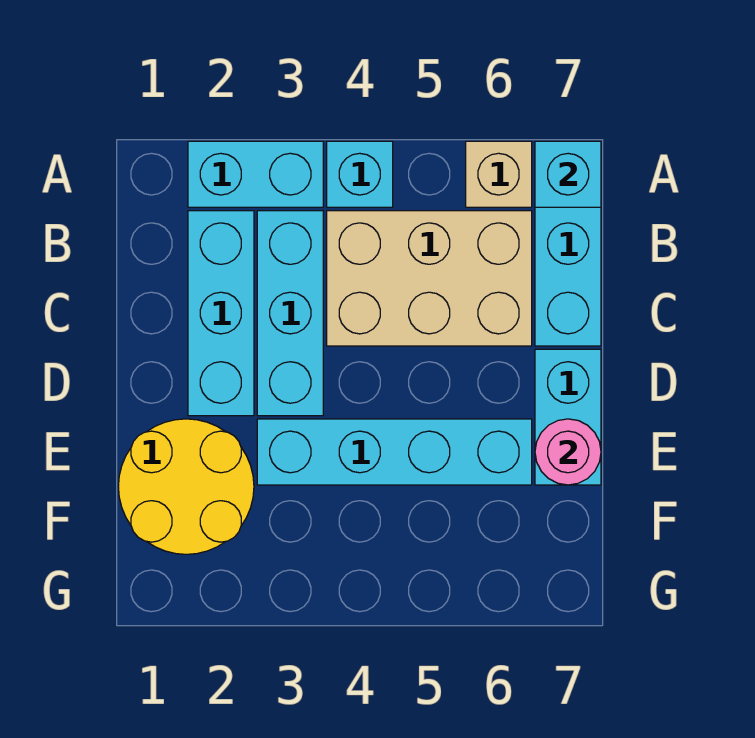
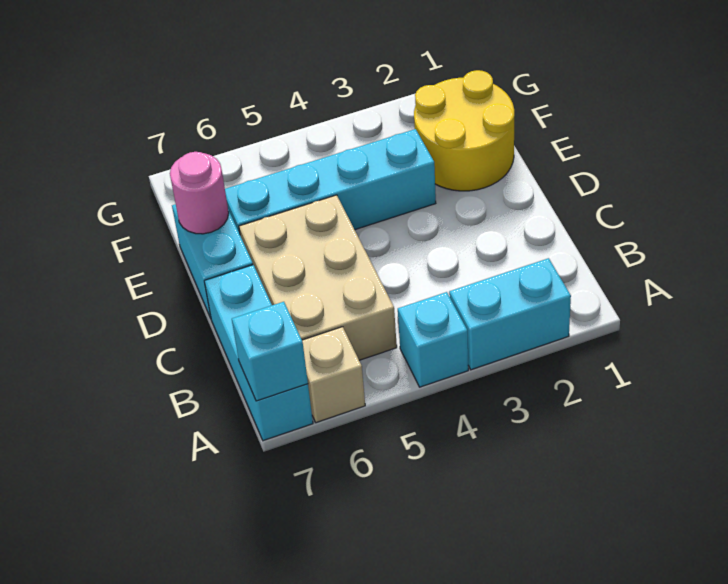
cyan 1x3 brick [188,211,254,416] -> none
cyan 1x3 brick [257,211,323,416] -> none
tan 2x3 brick [327,211,532,346] -> tan 2x3 brick turned to [239,195,397,360]

